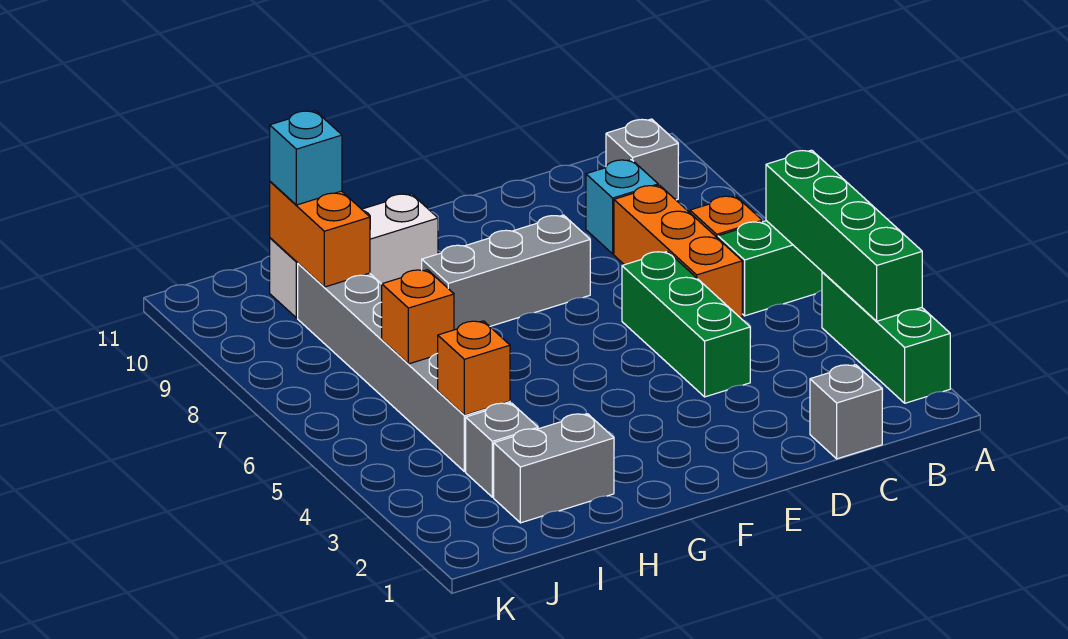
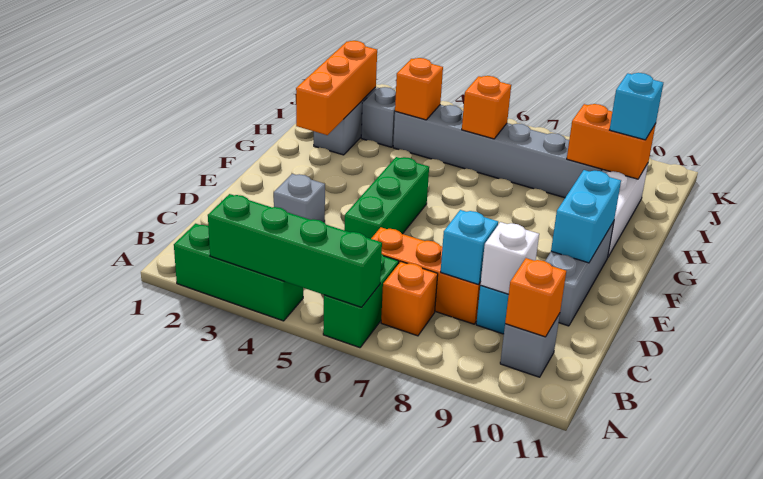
none -> orange 1x1 brick [505,258,566,337]
grey 1x1 brick [810,365,882,459] -> grey 1x1 brick moved to [274,174,325,222]
none -> cyan 1x1 brick [441,210,498,284]
none -> white 1x1 brick [480,222,539,294]
green 1x3 brick [622,251,750,397] -> green 1x3 brick turned to [344,157,429,239]
grey 1x3 brick [422,215,590,330] -> grey 1x3 brick moved to [545,221,614,326]
none -> cyan 1x2 brick [551,170,621,263]
none -> orange 1x3 brick [296,41,377,135]

